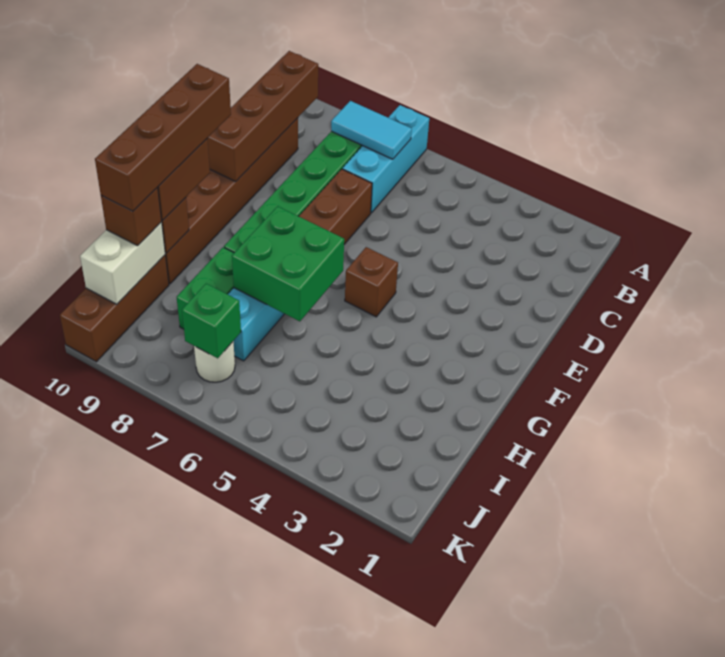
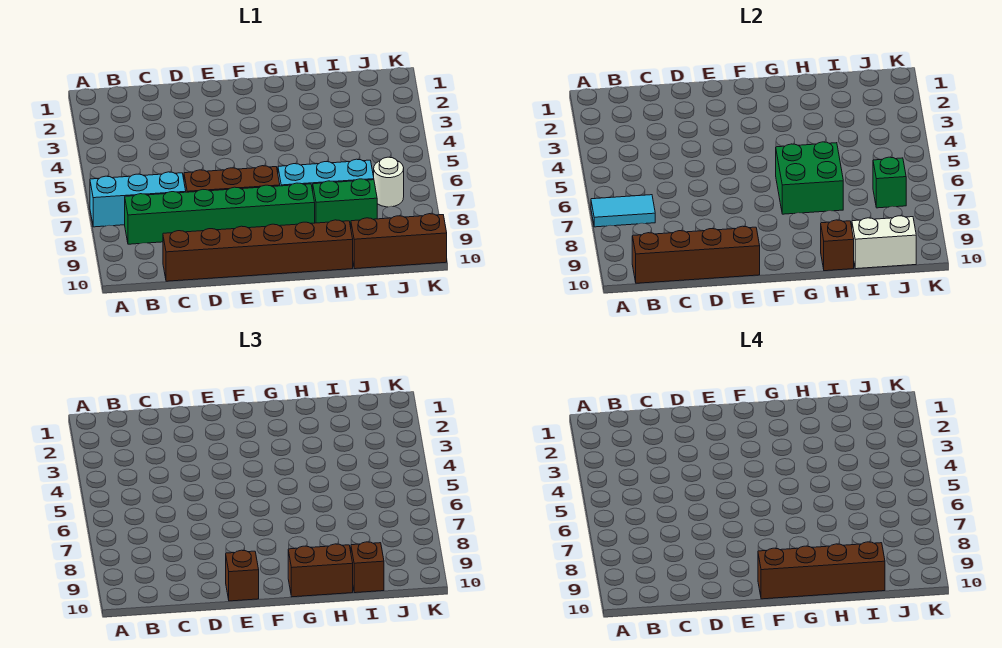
cyan 1x2 tile [331,101,412,159] -> cyan 1x2 tile turned to [591,195,655,227]
brown 1x1 brick [345,247,398,317] -> brown 1x1 brick moved to [226,550,259,601]

